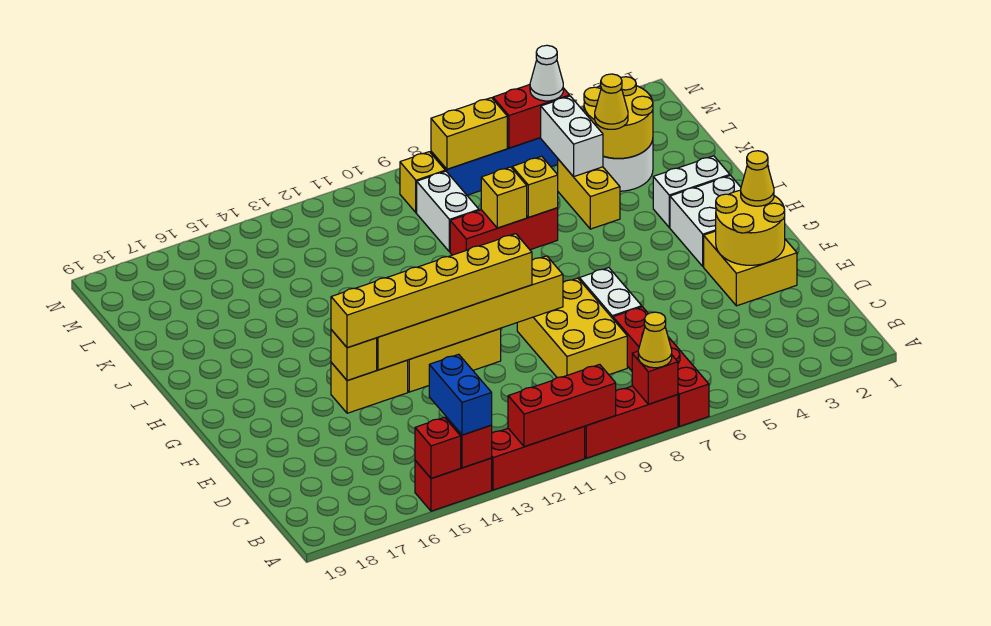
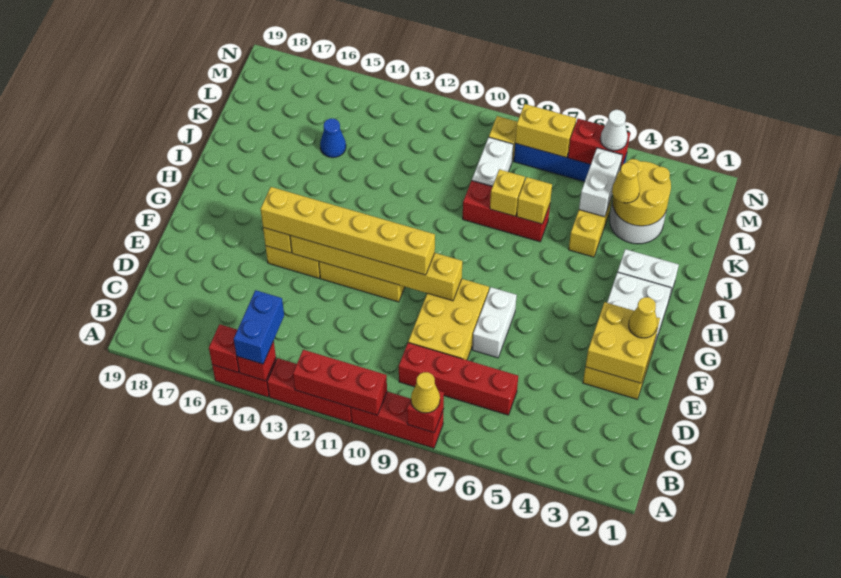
red 1x4 brick [613,307,709,426] -> red 1x4 brick turned to [399,343,518,415]
yellow 2x2 round brick [716,190,785,265] -> yellow 2x2 brick [585,302,660,383]
none -> blue 1x1 cone [320,118,346,158]

